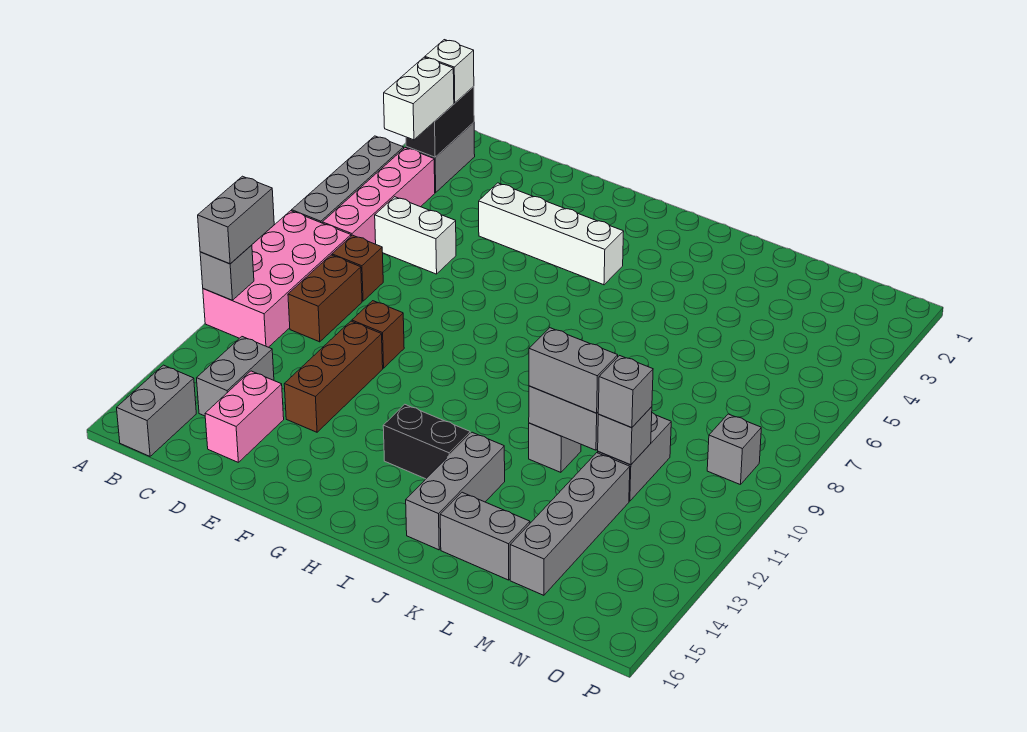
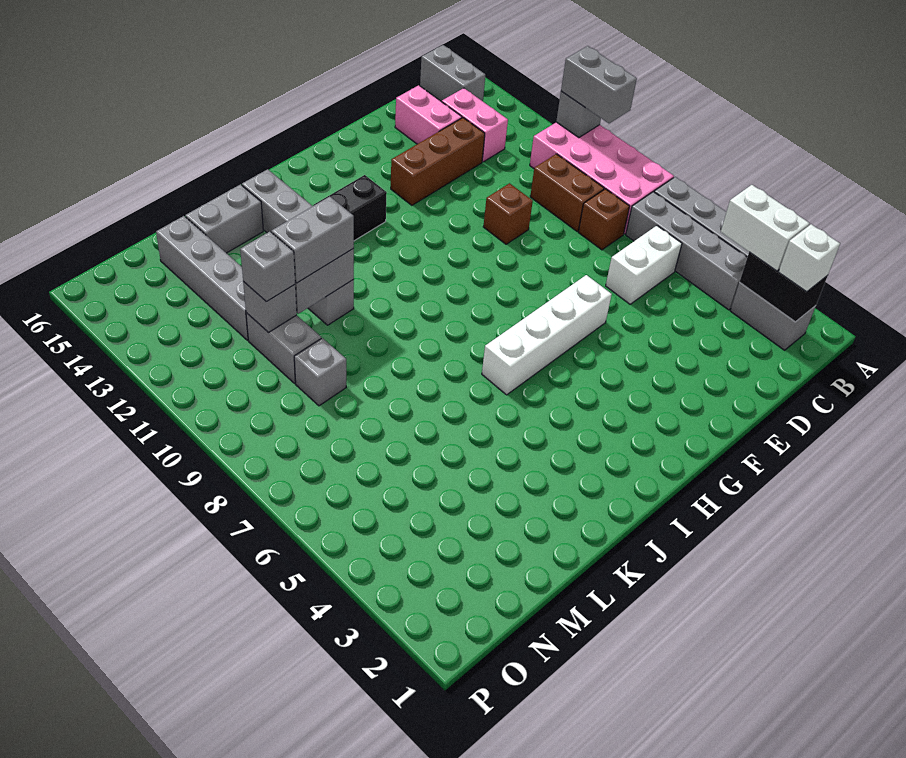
pink 1x4 brick [322,148,435,244] -> grey 1x4 brick [626,192,747,310]
grey 1x2 brick [197,337,274,416] -> pink 1x2 brick [442,88,508,162]
white 1x4 brick [479,183,624,285] -> white 1x4 brick moved to [482,275,612,395]
brown 1x3 brick [284,321,383,432] -> brown 1x3 brick turned to [391,118,485,205]
grey 1x1 brick [707,414,761,485] -> grey 1x1 brick moved to [294,338,346,406]

